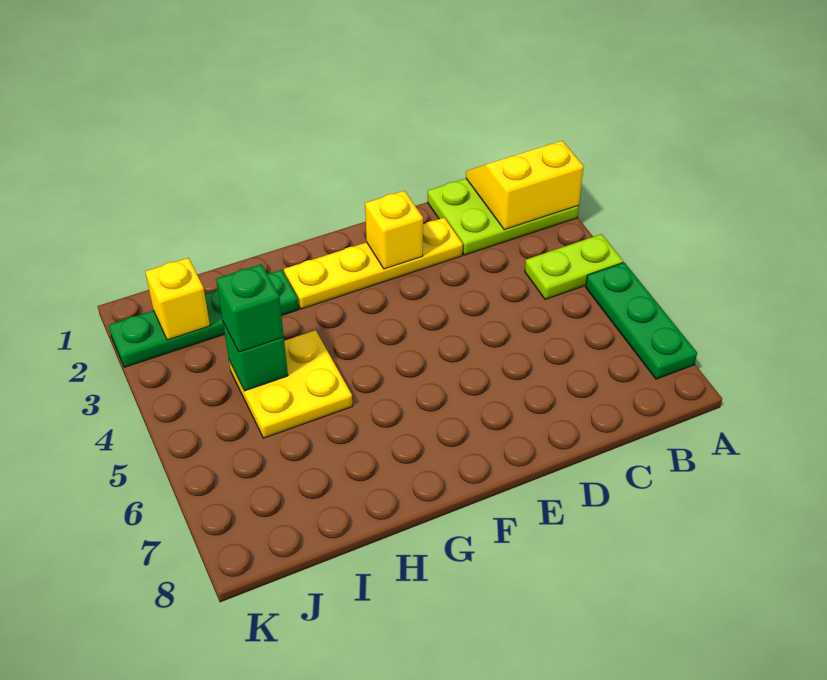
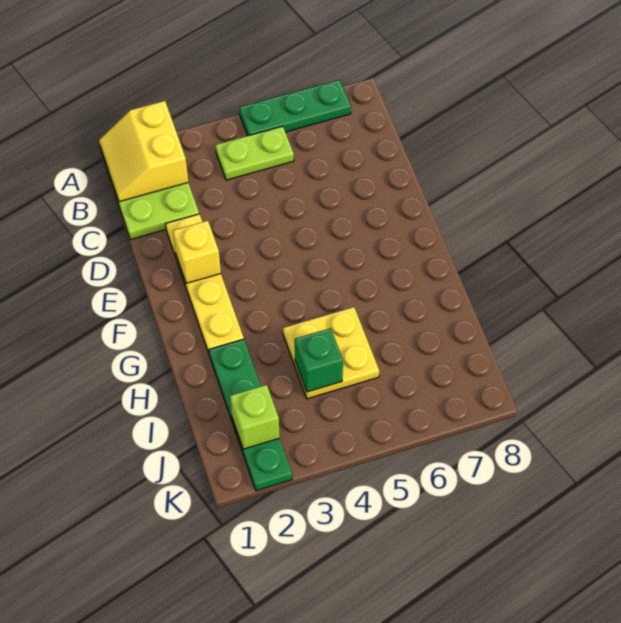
lime 1x2 plate [525,234,623,299] -> lime 1x2 plate turned to [215,126,294,180]
green 1x1 brick [216,264,284,352] -> none
yellow 1x1 brick [145,258,210,340] -> lime 1x1 brick [230,385,280,449]

